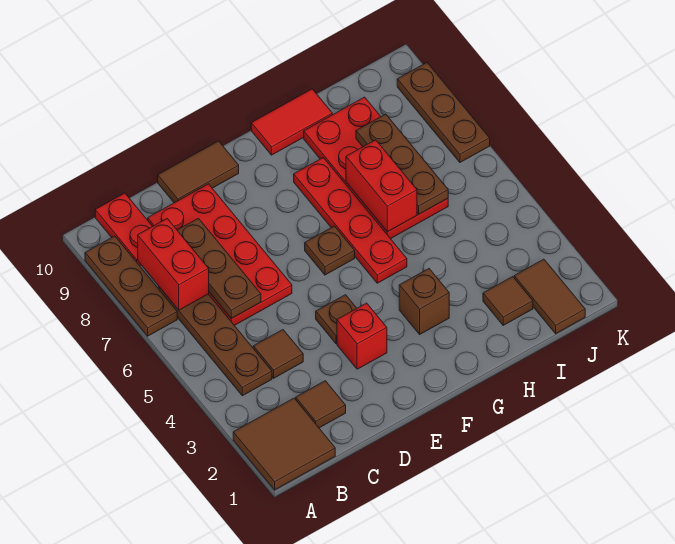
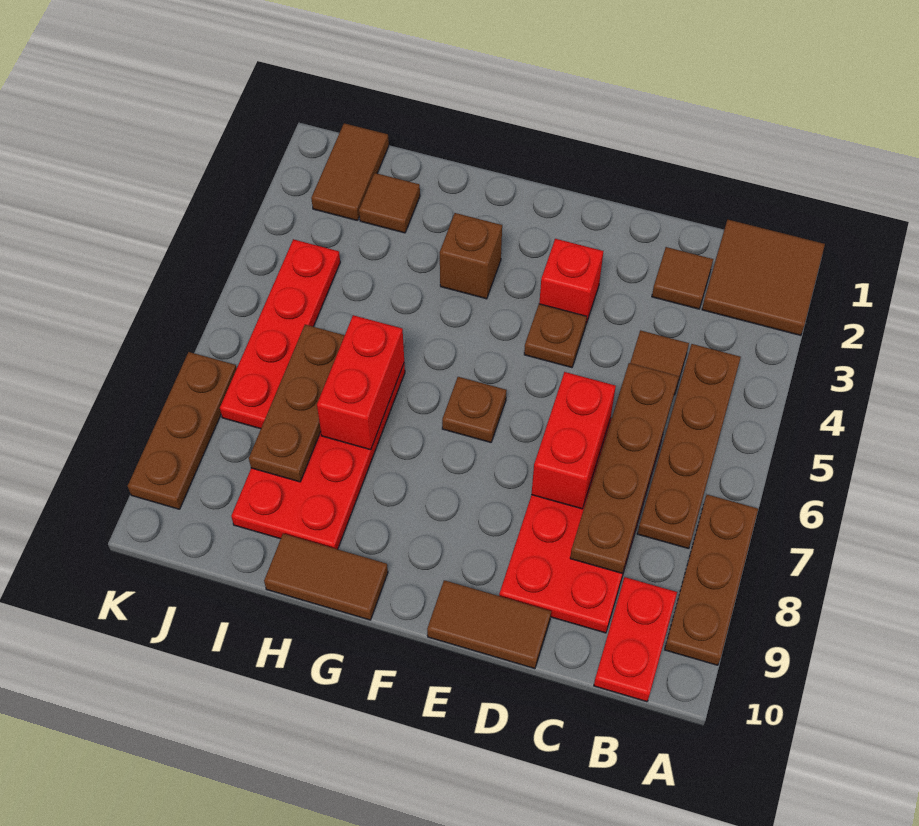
red 1x2 brick [138,219,209,310] -> red 1x2 brick moved to [532,372,616,509]
brown 1x3 plate [177,218,261,319] -> brown 1x4 plate [570,363,679,573]
red 1x4 plate [294,158,407,283] -> red 1x4 plate moved to [220,239,340,429]
red 1x2 tile [251,89,332,155] -> brown 1x2 tile [264,534,388,620]

